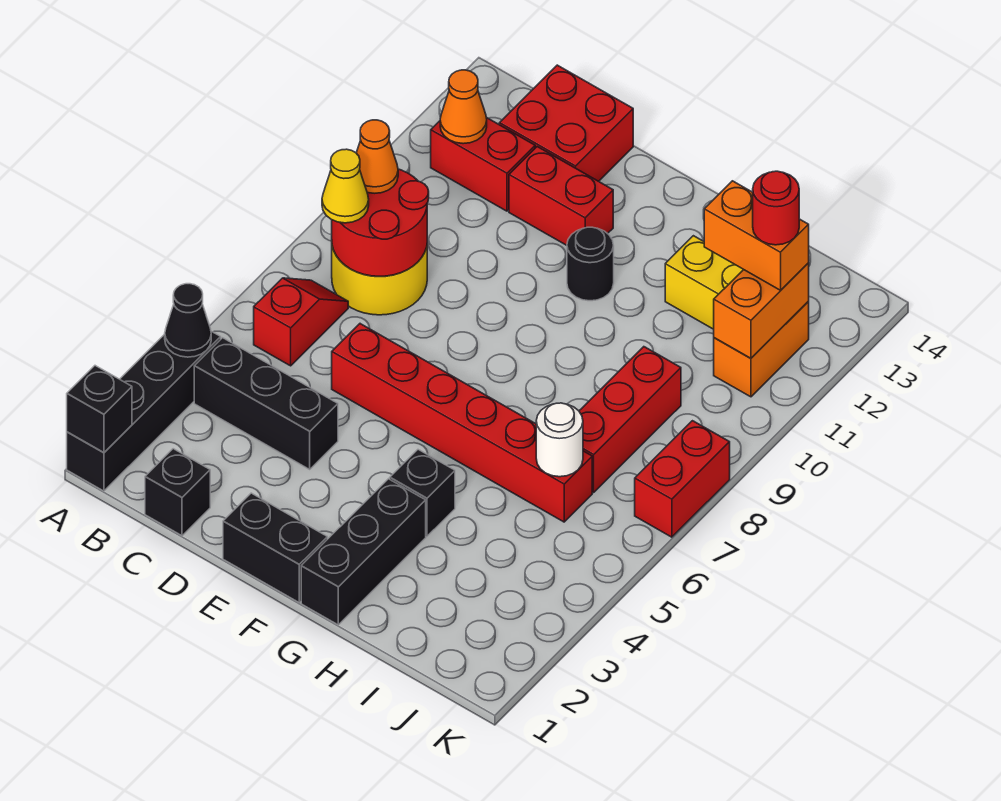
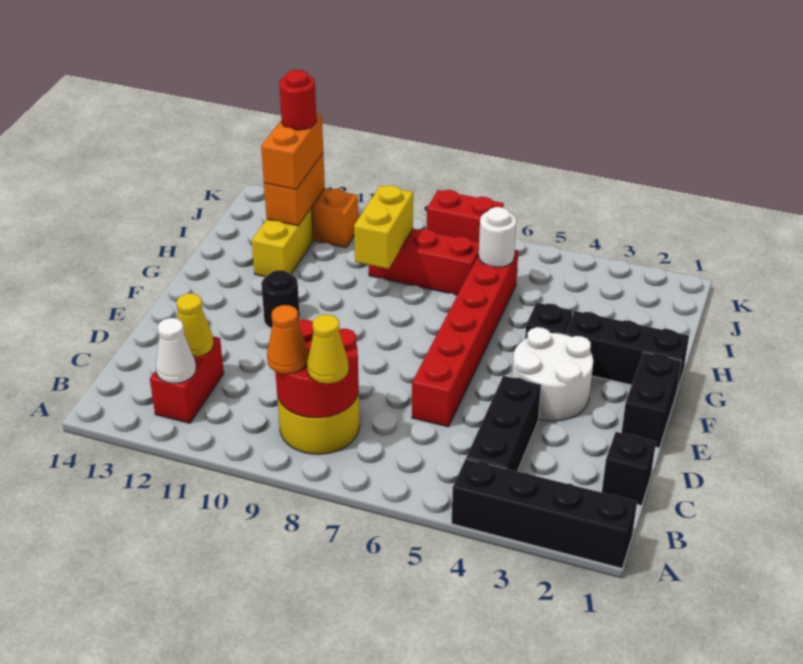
black 1x1 brick [67,366,132,452] -> none
black 1x1 cone [165,284,211,357] -> none
red 1x2 slope [254,278,348,366] -> none
orange 1x1 cone [440,70,487,144] -> white 1x1 cone [156,318,196,383]
none -> yellow 1x1 cone [177,293,214,357]
red 2x2 brick [499,65,633,181] -> none
red 1x2 brick [509,147,613,245] -> none
none -> white 2x2 round brick [512,327,593,421]
none -> yellow 1x2 brick [354,185,413,269]
orange 1x2 brick [714,263,809,358] -> orange 1x2 brick turned to [264,154,325,226]

